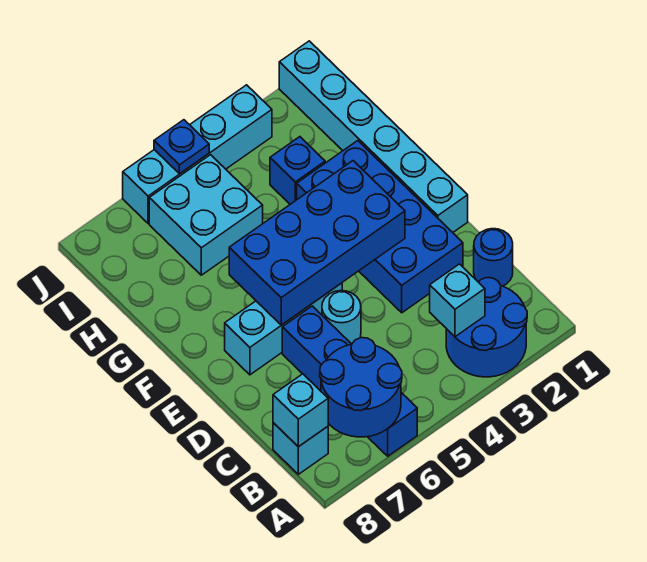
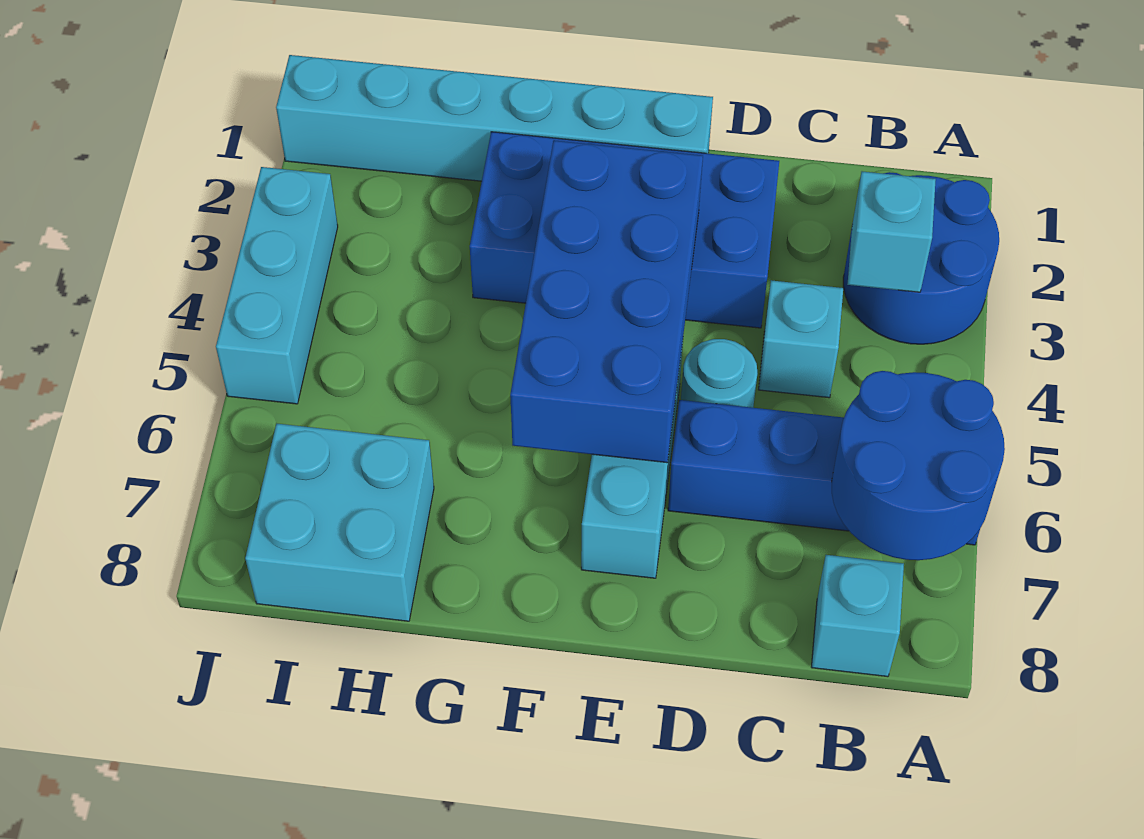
cyan 1x1 brick [273,374,328,447] -> cyan 1x1 brick moved to [759,280,843,398]
blue 1x1 round brick [474,229,513,286] -> none
blue 1x1 brick [270,137,325,204] -> none
cyan 2x2 brick [149,155,263,275] -> cyan 2x2 brick moved to [245,424,434,621]
cyan 1x4 brick [123,85,272,224] -> cyan 1x3 brick [216,167,338,404]
blue 1x1 plate [154,120,209,174] -> none

